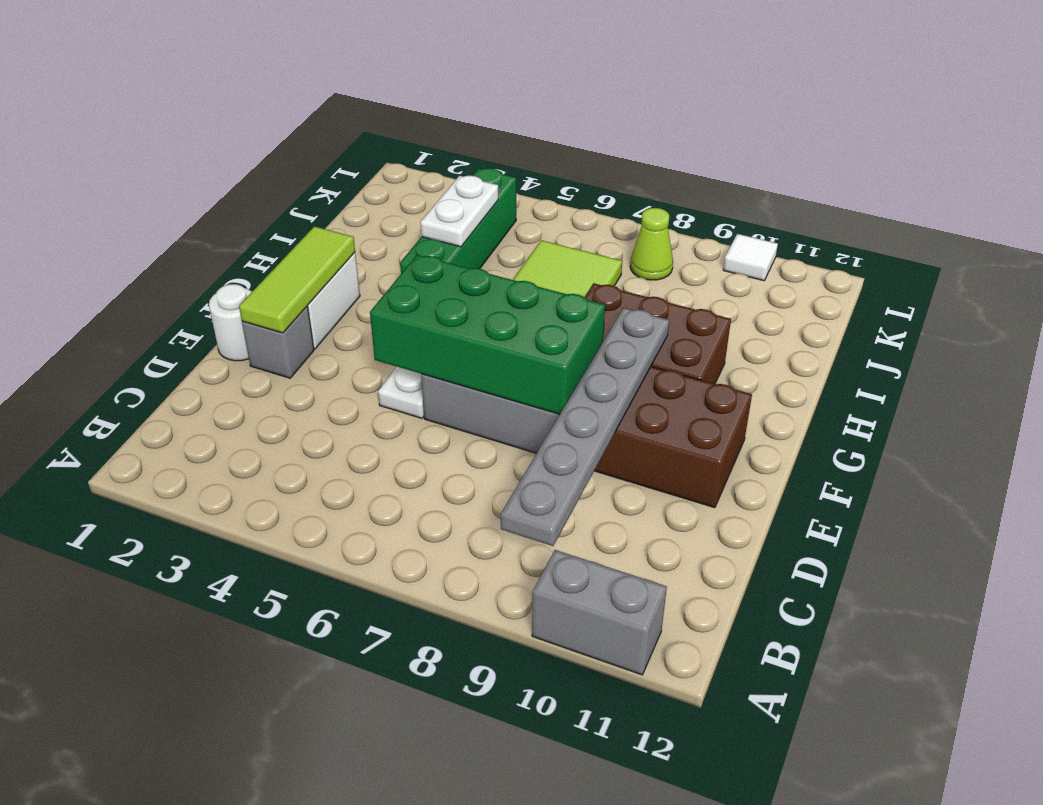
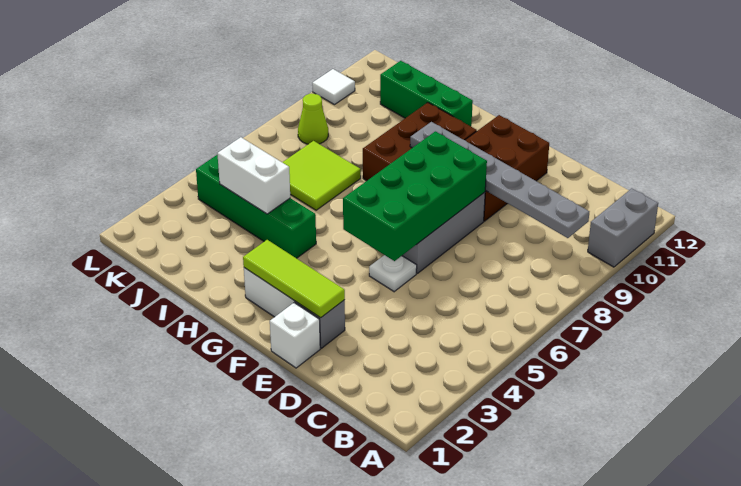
white 1x1 round brick [209,284,252,361] -> white 1x1 brick [270,303,320,368]
none -> green 1x3 brick [380,61,473,126]
white 1x2 plate [420,176,498,247] -> white 1x2 brick [217,137,290,214]

